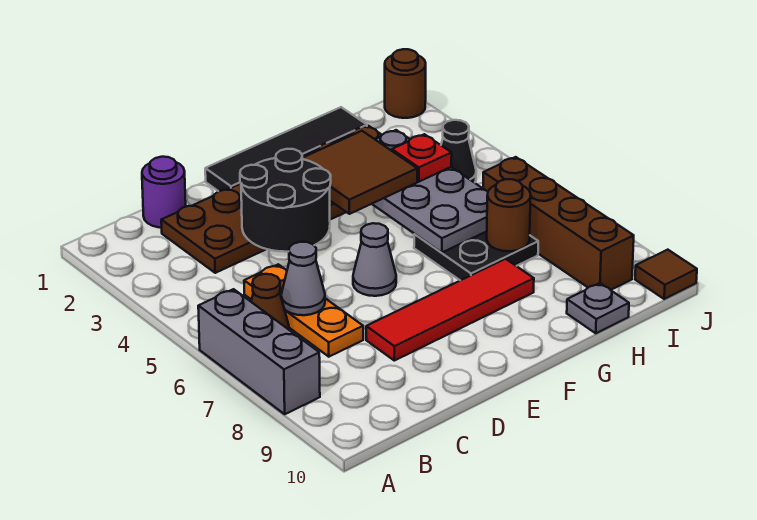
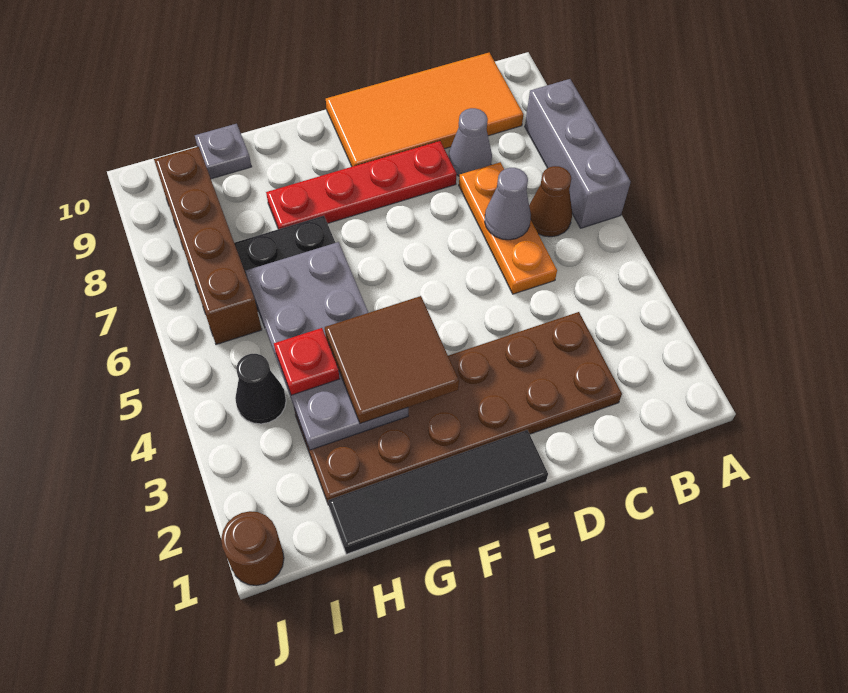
none -> orange 2x4 tile [326,53,523,167]
purple 1x1 round brick [142,157,186,228] -> none
black 2x2 round brick [240,149,331,252] -> none
red 1x4 tile [366,259,534,361] -> red 1x4 plate [266,141,457,229]
grey 1x1 cone [353,223,396,296] -> grey 1x1 cone moved to [449,108,492,176]
brown 1x1 round brick [487,179,531,251] -> none
brown 1x1 tile [635,250,697,299] -> none

